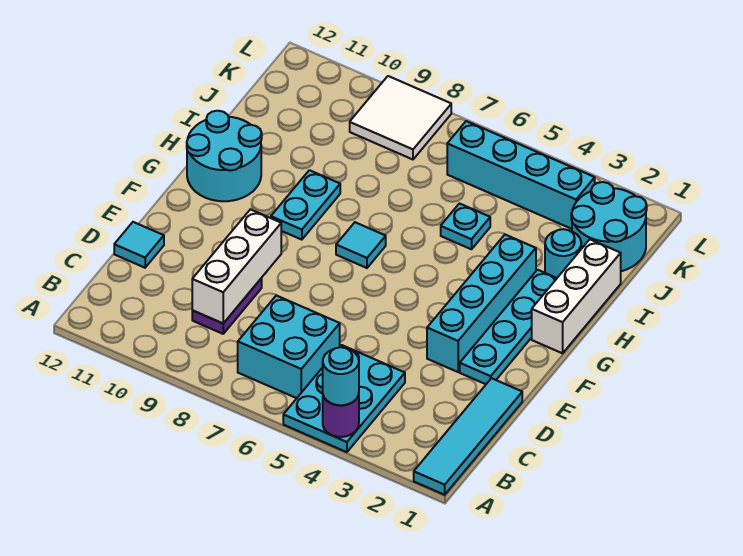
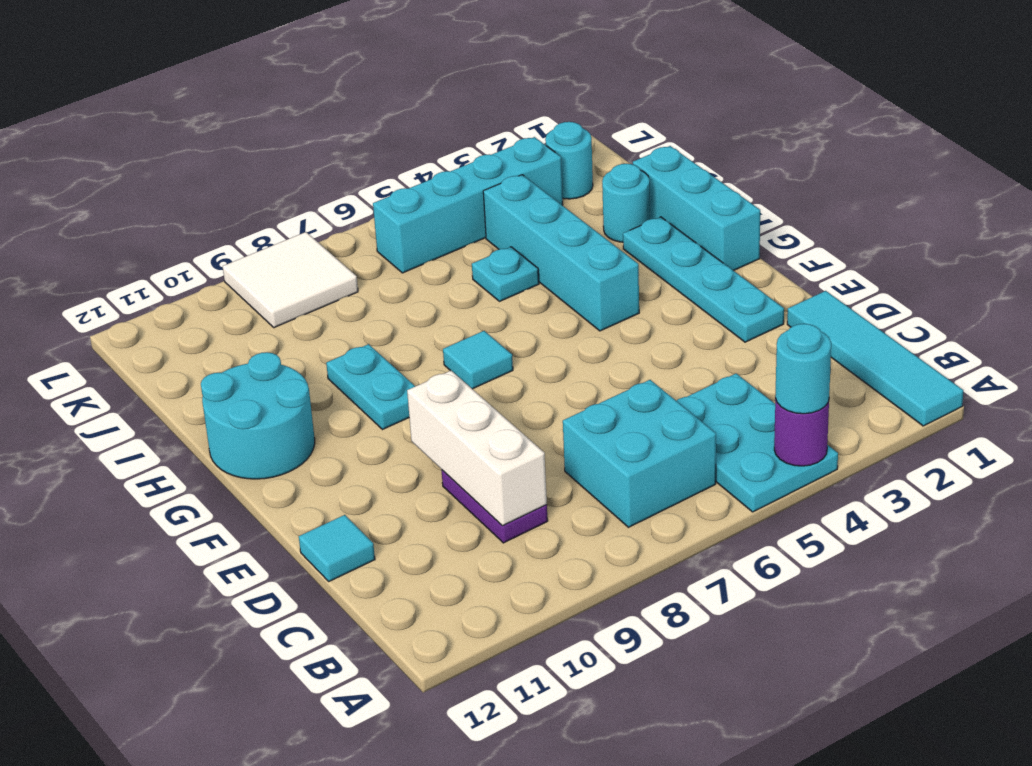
cyan 1x4 brick [427,235,536,372] -> cyan 1x4 brick moved to [483,175,639,331]
white 1x3 brick [532,239,621,353] -> cyan 1x3 brick [633,146,760,271]
cyan 2x2 round brick [571,182,647,271] -> cyan 1x1 round brick [545,122,593,199]

